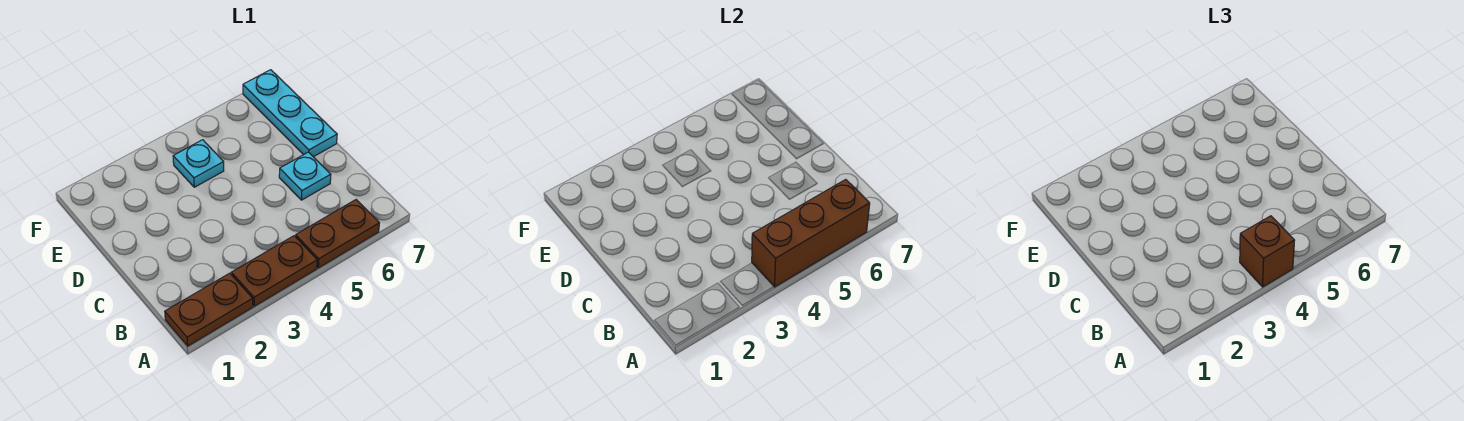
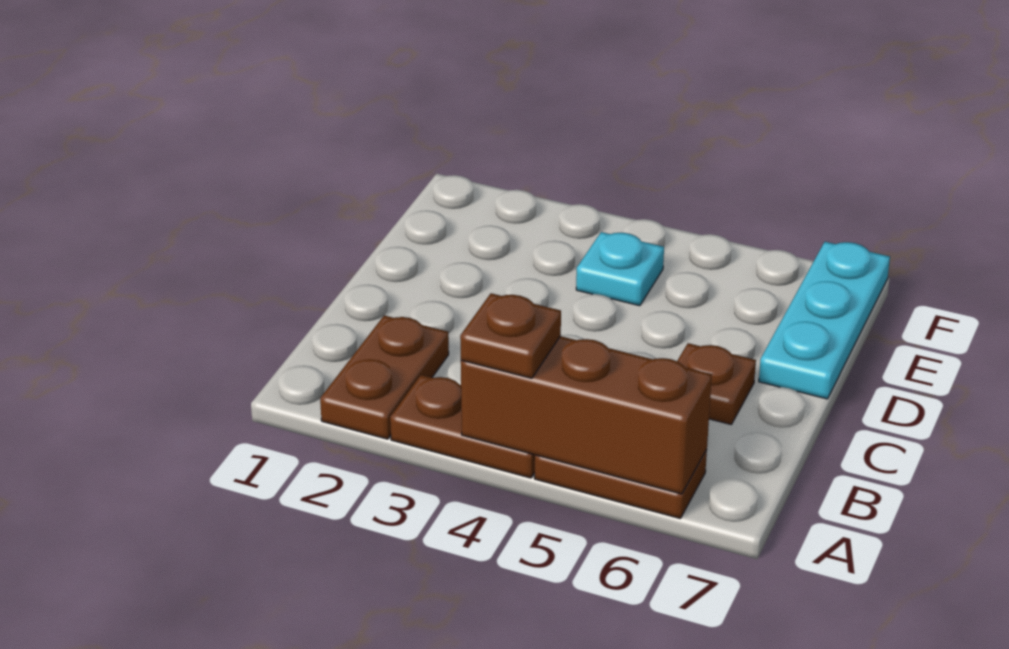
brown 1x2 plate [165,273,253,346] -> brown 1x2 plate turned to [320,315,449,439]
brown 1x1 brick [1240,216,1295,287] -> brown 1x1 plate [460,293,561,378]
cyan 1x1 plate [279,152,331,200] -> brown 1x1 plate [677,343,756,424]

